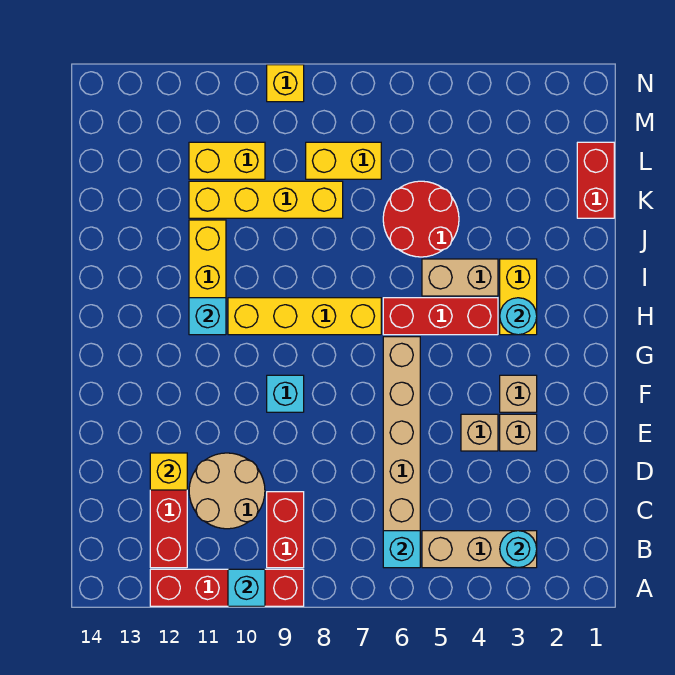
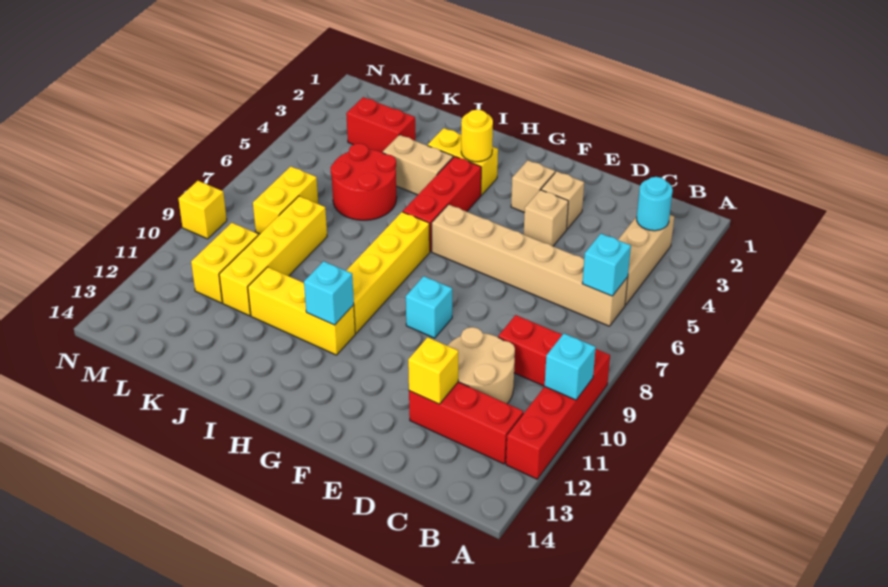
cyan 1x1 round brick [500,298,537,335] -> yellow 1x1 round brick [461,110,493,162]
tan 1x2 brick [422,259,498,296] -> tan 1x2 brick turned to [383,135,453,195]
red 1x2 brick [577,142,614,218] -> red 1x2 brick moved to [346,97,415,153]

